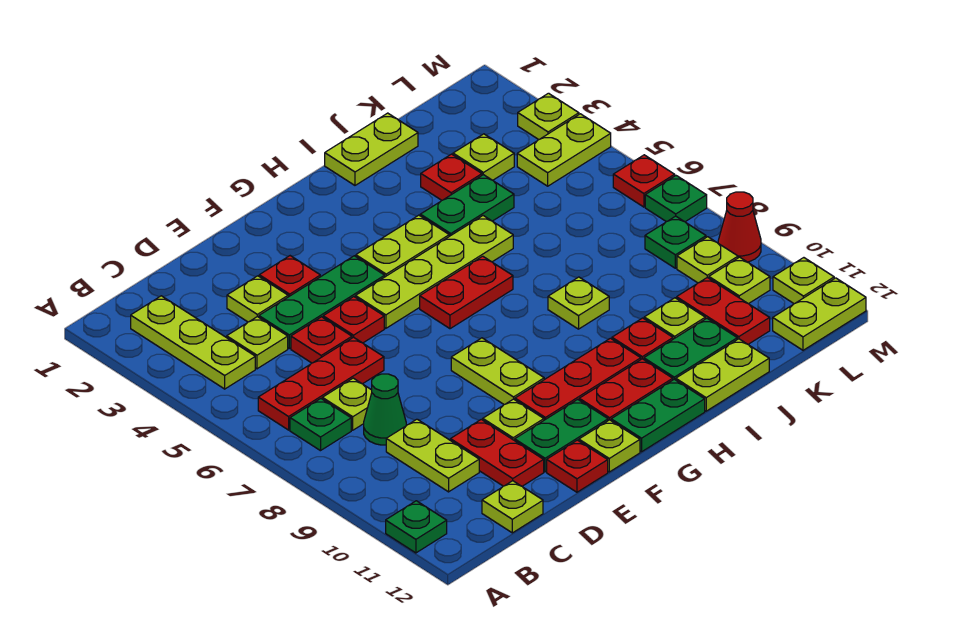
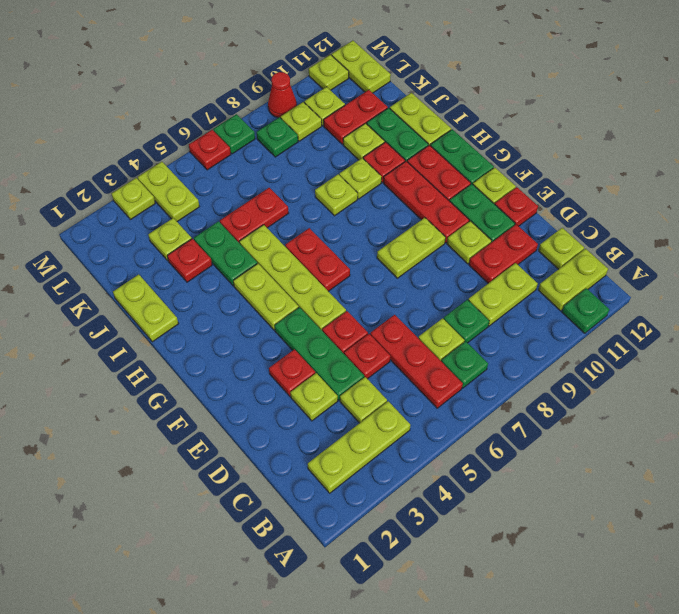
none -> lime 1x2 plate [538,249,608,311]
green 1x1 cone [364,374,406,445] -> green 1x1 plate [444,300,489,343]
none -> lime 1x1 plate [339,158,382,199]
none -> red 1x2 plate [220,188,288,243]

